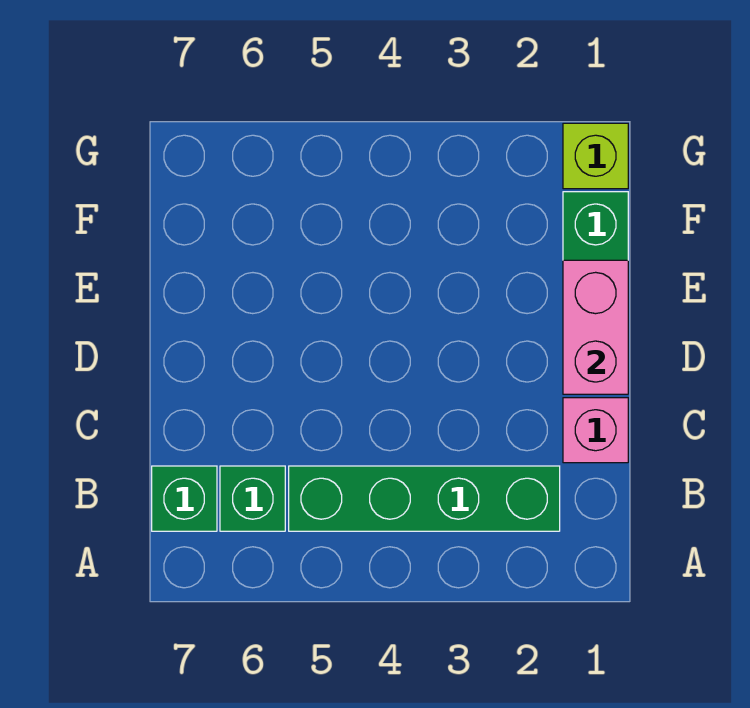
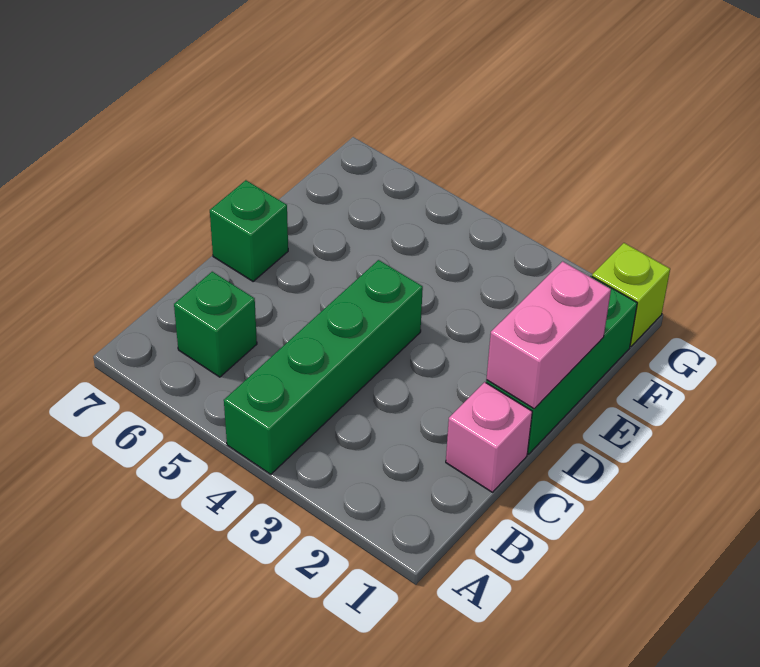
green 1x4 brick [289,466,560,531] -> green 1x4 brick turned to [224,260,423,474]
green 1x1 brick [152,466,217,531] -> green 1x1 brick moved to [210,180,288,281]

